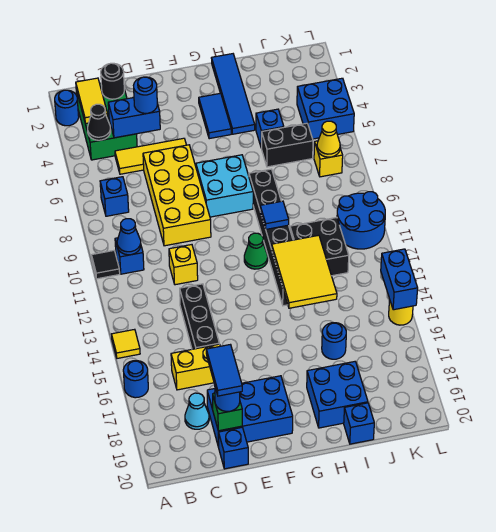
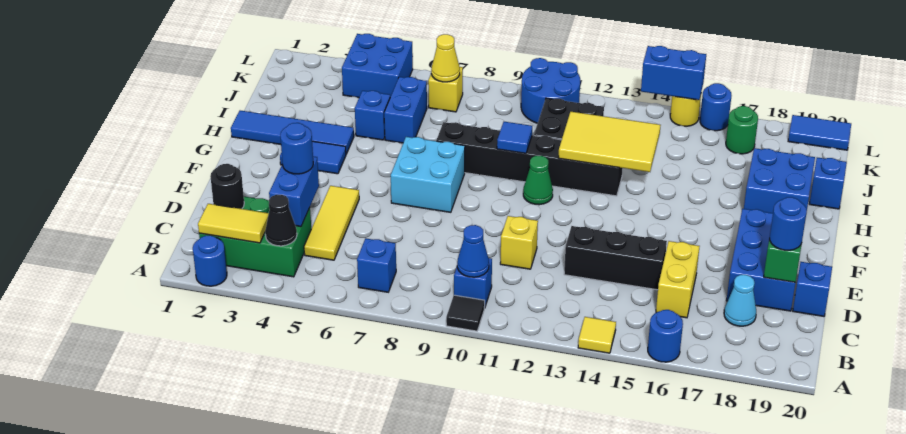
yellow 2x4 brick [143,145,211,246] -> none
blue 1x2 tile [206,345,242,396] -> blue 1x2 tile moved to [788,115,851,150]
black 1x2 brick [262,123,313,167] -> blue 1x2 brick [384,77,427,143]
blue 1x1 round brick [322,323,346,359] -> blue 1x1 round brick moved to [700,83,732,131]
none -> green 1x1 round brick [726,106,758,154]

